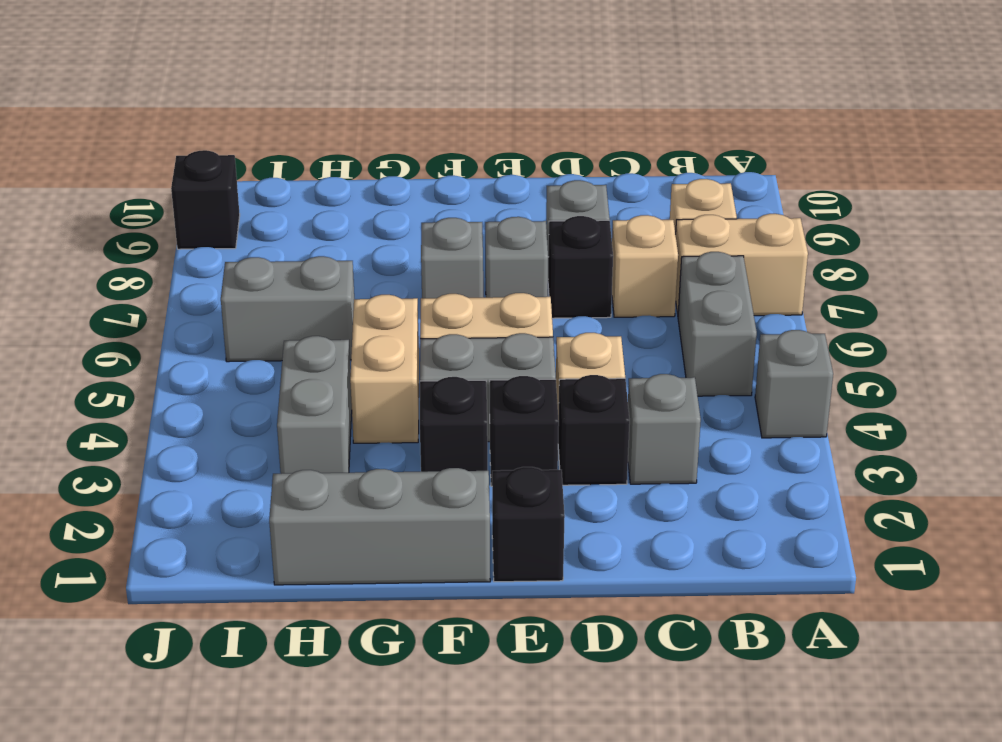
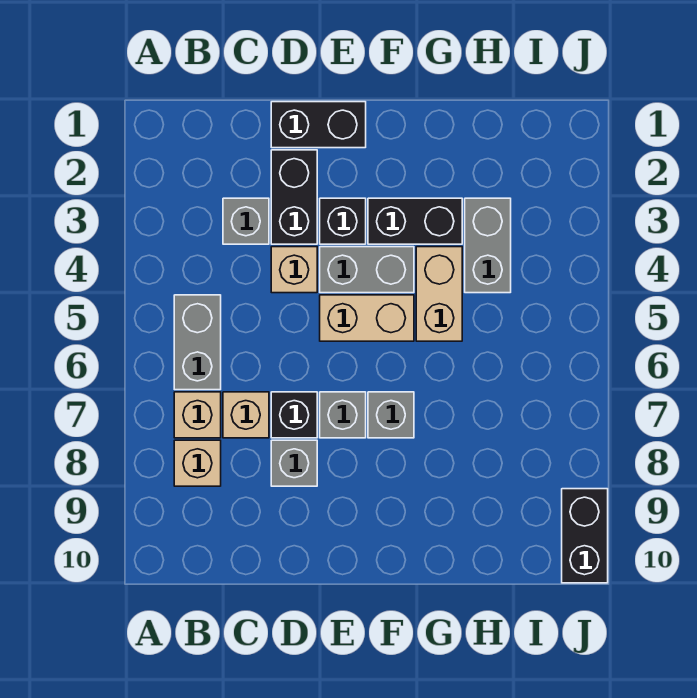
grey 1x1 brick [755,330,833,438] -> none
tan 1x2 brick [676,214,808,316] -> tan 1x1 brick [174,392,221,438]
black 1x1 brick [558,375,630,485] -> black 1x2 brick [271,150,317,244]
black 1x1 brick [492,467,565,582] -> black 1x2 brick [271,102,366,148]
grey 1x3 brick [269,468,490,585] -> none
black 1x1 brick [420,377,488,472] -> black 1x2 brick [368,198,462,244]
grey 1x2 brick [221,256,354,362] -> none
black 1x1 brick [171,150,240,249] -> black 1x2 brick [562,489,608,583]

